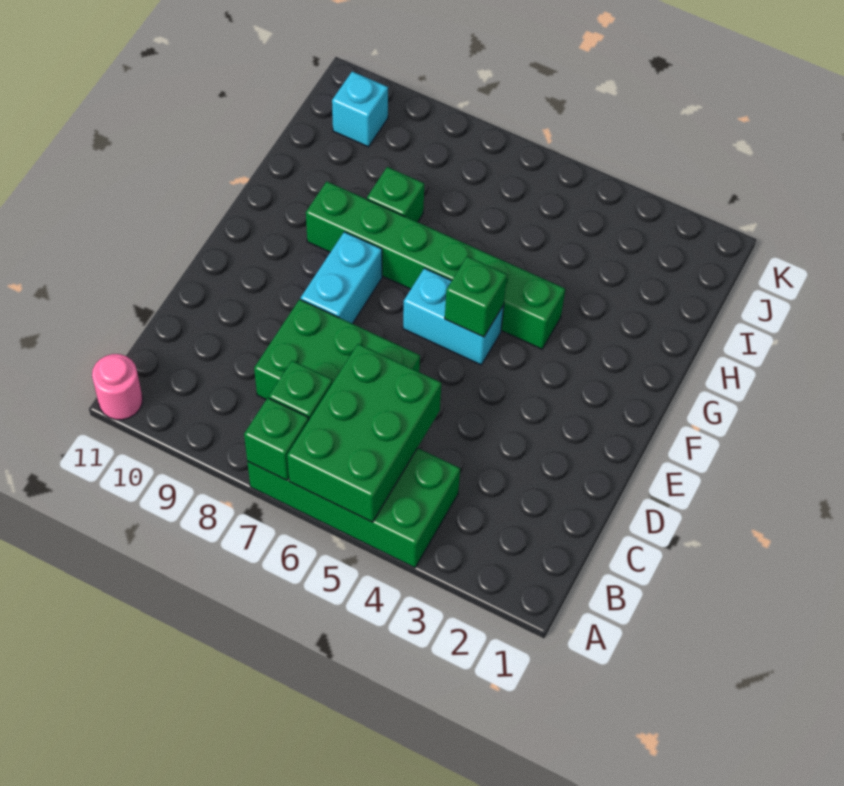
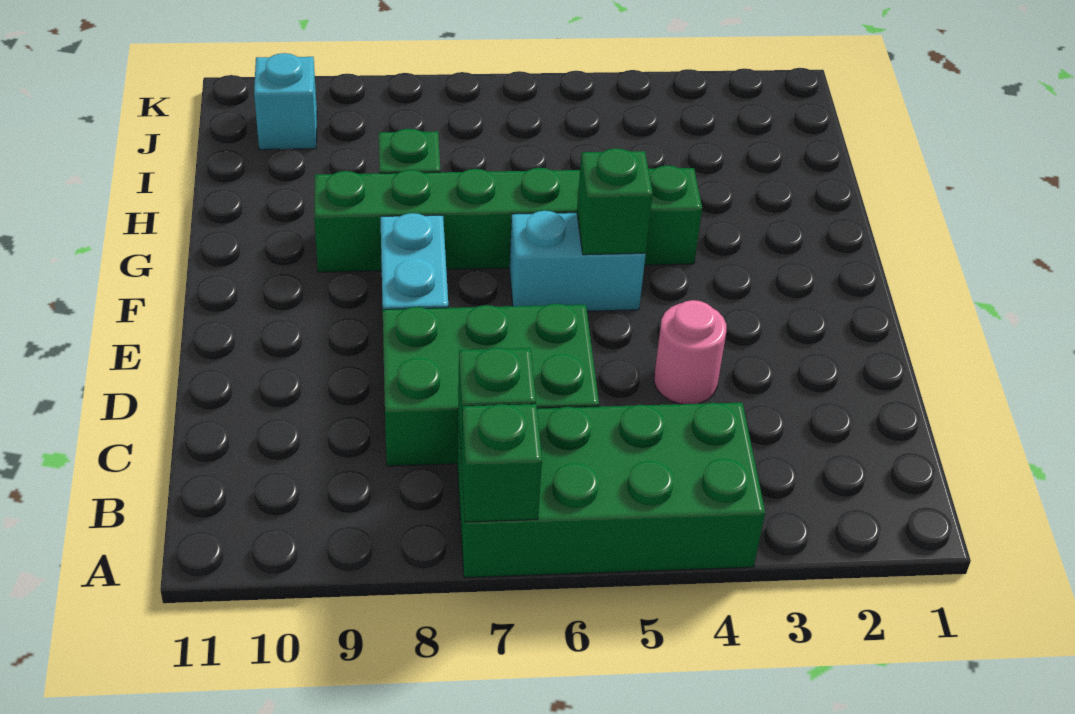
green 2x3 brick [287,344,441,522] -> none
pink 1x1 round brick [92,354,143,420] -> pink 1x1 round brick moved to [654,300,726,404]

